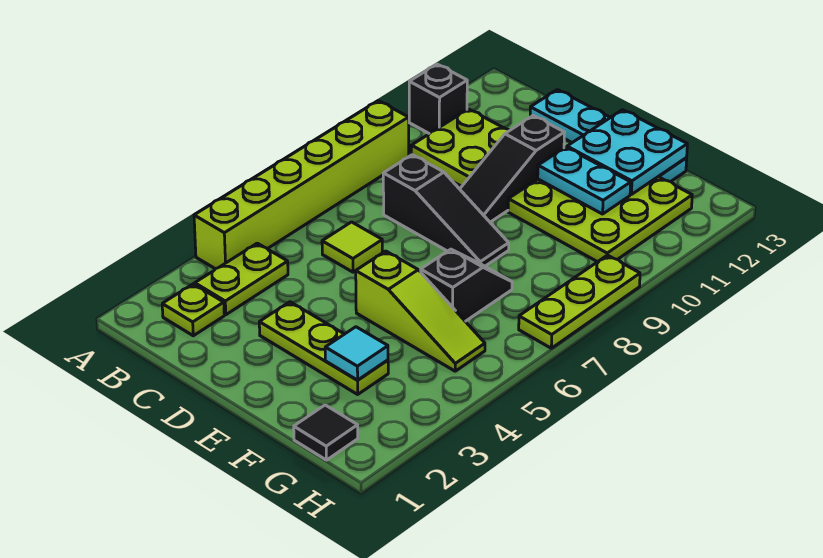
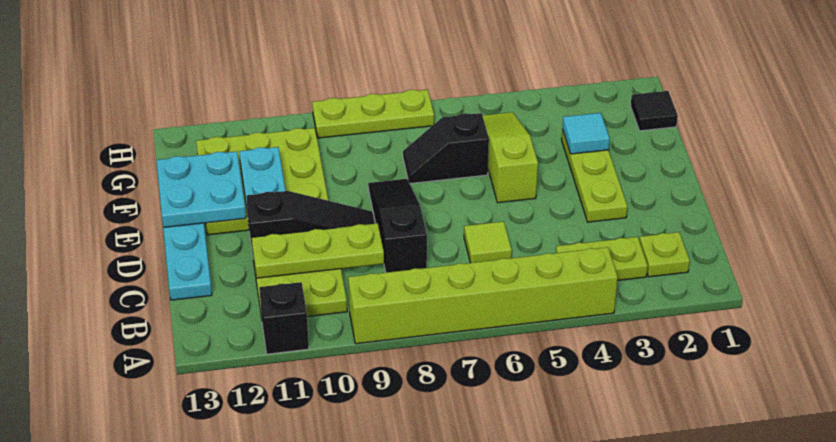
none -> lime 1x3 plate [252,223,384,278]

